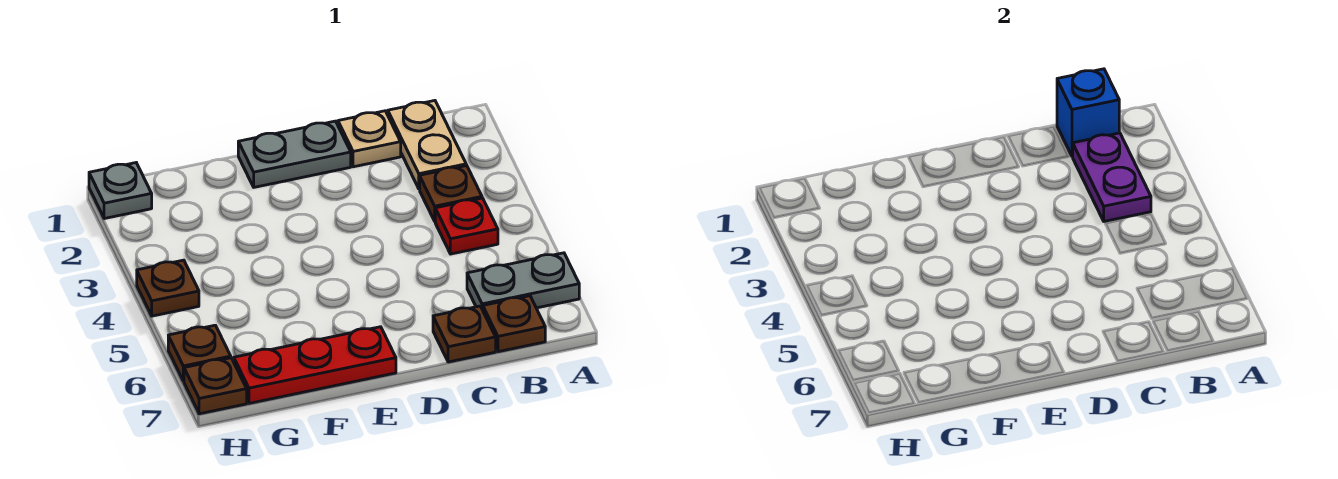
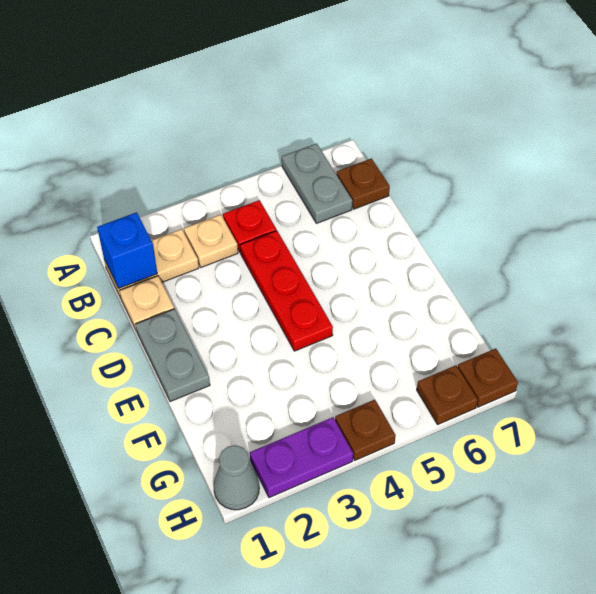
purple 1x2 plate [1073,133,1151,221] -> purple 1x2 plate moved to [250,417,353,498]
brown 1x1 plate [420,165,482,221] -> tan 1x1 plate [184,215,238,267]
brown 1x1 plate [433,306,496,362] -> none
red 1x3 plate [234,327,396,403] -> red 1x3 plate moved to [240,231,333,351]
grey 1x1 plate [89,163,152,219] -> grey 1x1 cone [214,445,259,510]

